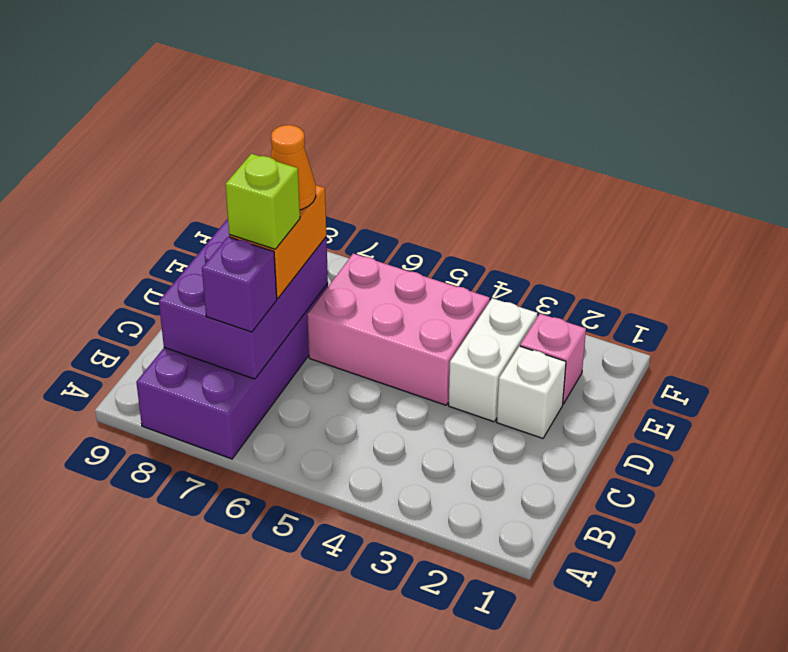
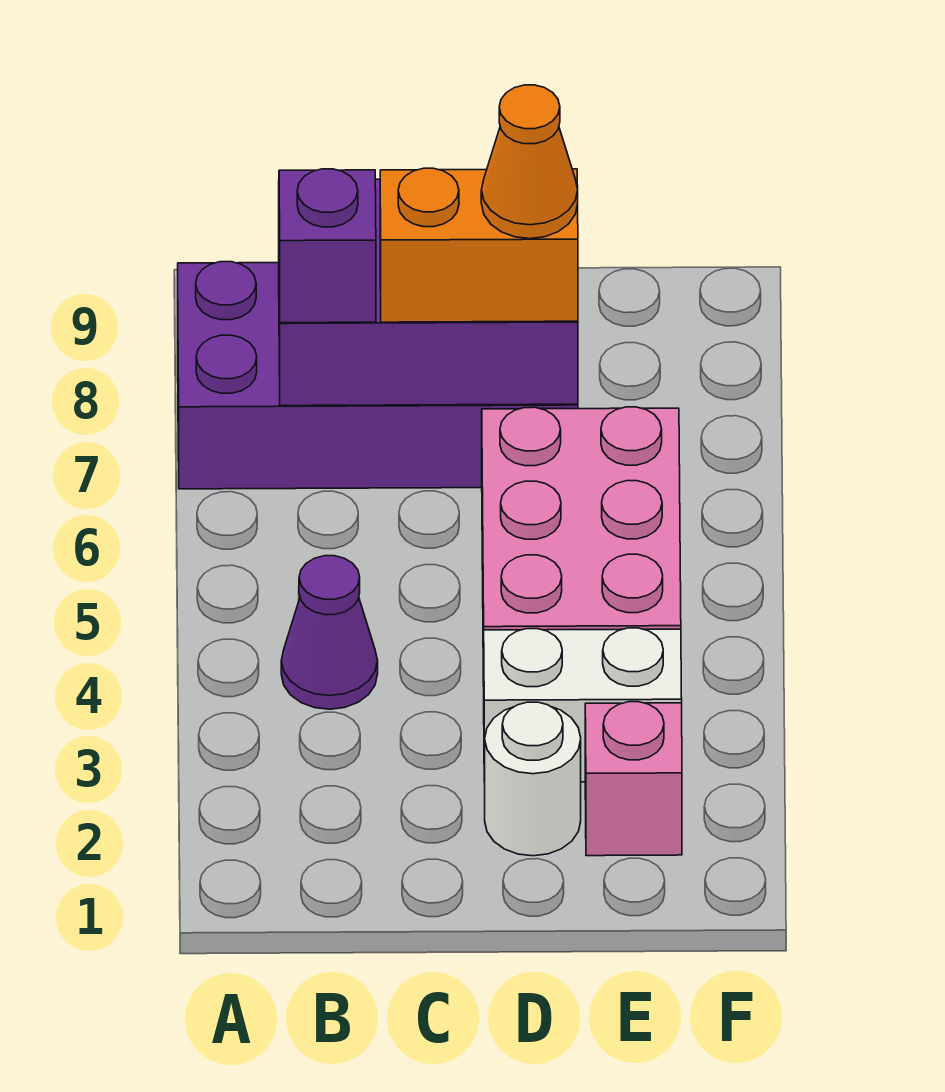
none -> purple 1x1 cone [281,556,378,709]
lime 1x1 brick [225,154,300,249] -> none
white 1x1 brick [497,346,566,438] -> white 1x1 round brick [485,702,581,856]

